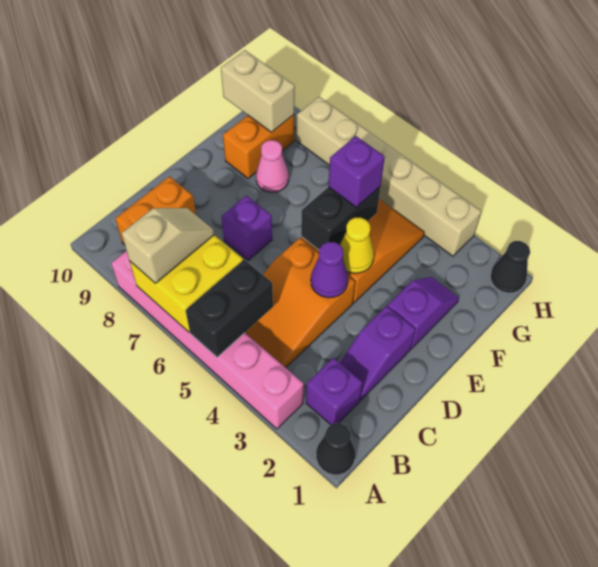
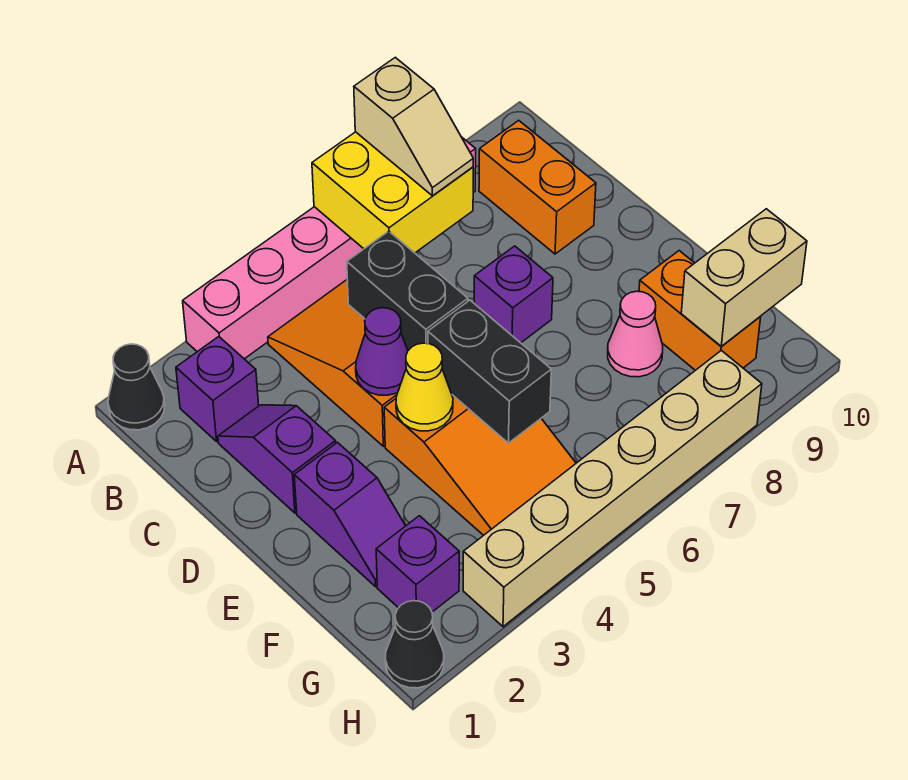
black 1x2 brick [186,260,273,357] -> black 1x2 brick moved to [347,231,468,350]
purple 1x1 brick [328,136,385,207] -> purple 1x1 brick moved to [376,516,459,612]

